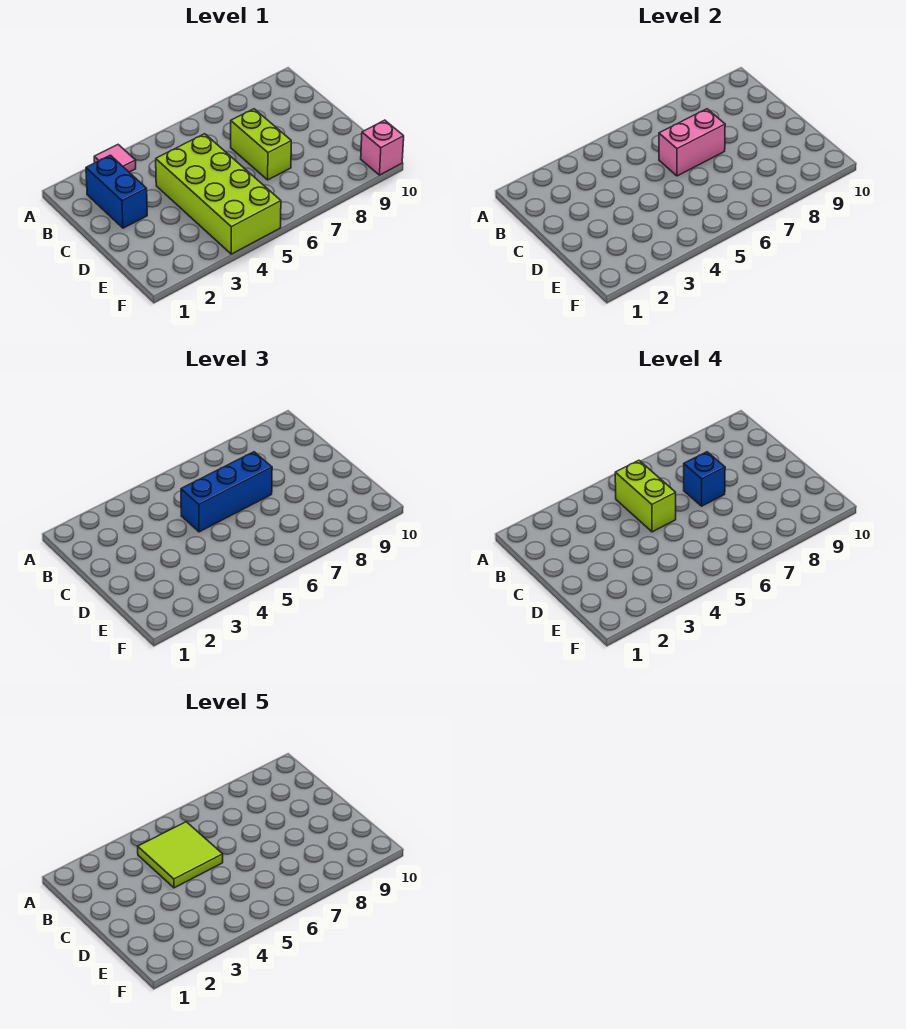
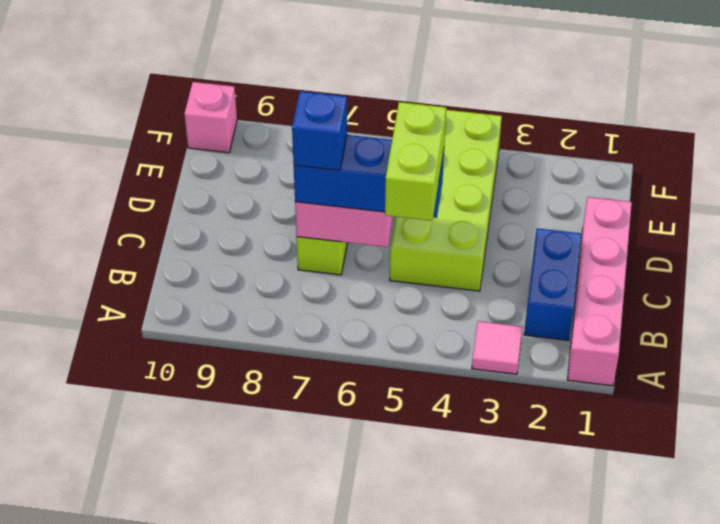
none -> pink 1x4 brick [567,197,632,386]
lime 2x2 tile [138,822,223,888] -> none

